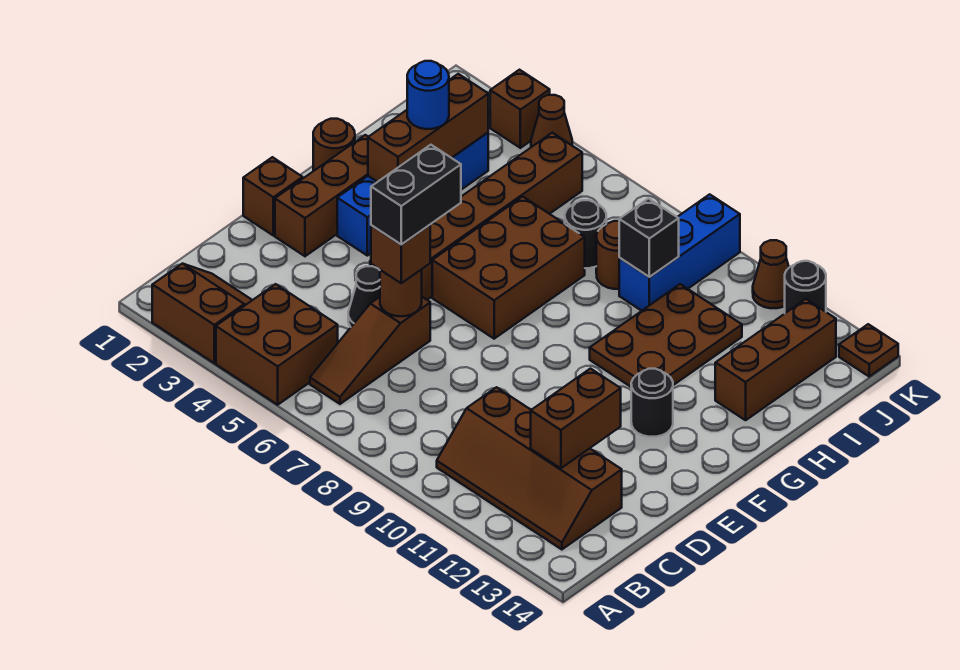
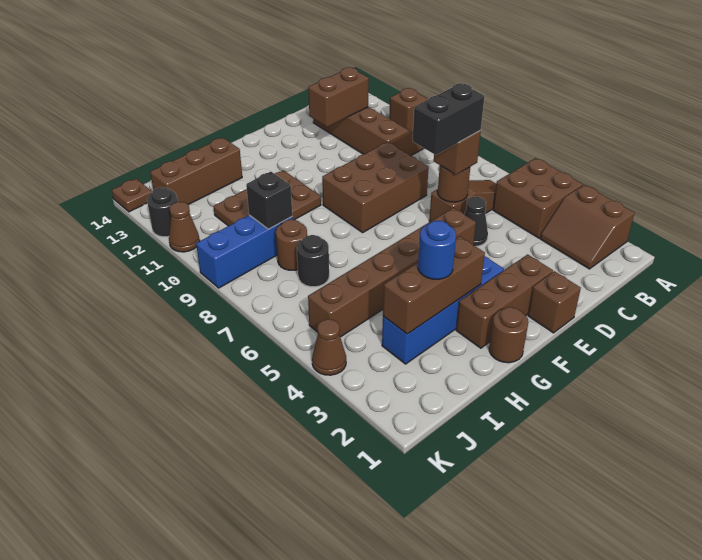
brown 2x3 brick [432,197,585,339] -> brown 2x3 brick moved to [322,142,429,233]
black 1x1 round brick [631,369,673,437] -> none
brown 1x1 brick [490,70,550,148] -> brown 1x1 brick moved to [389,88,427,133]

